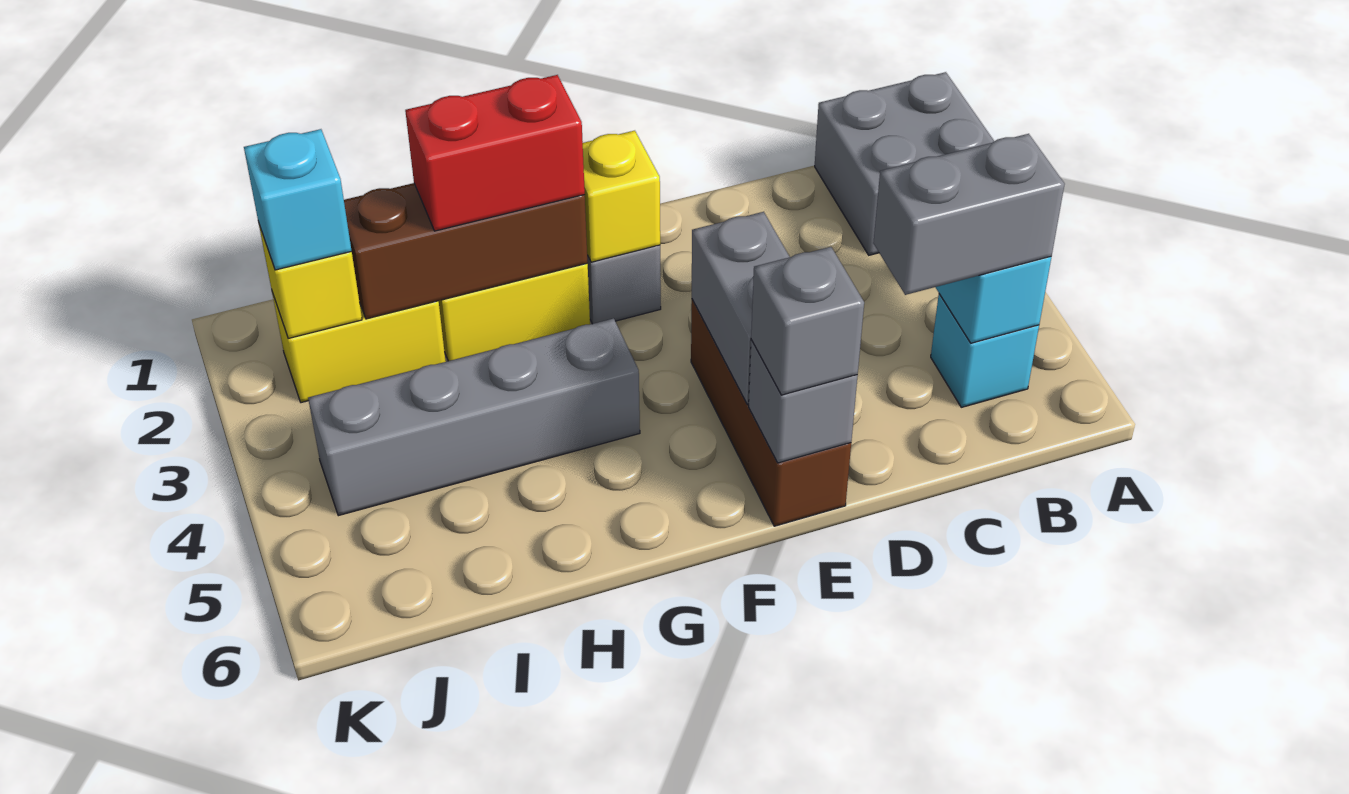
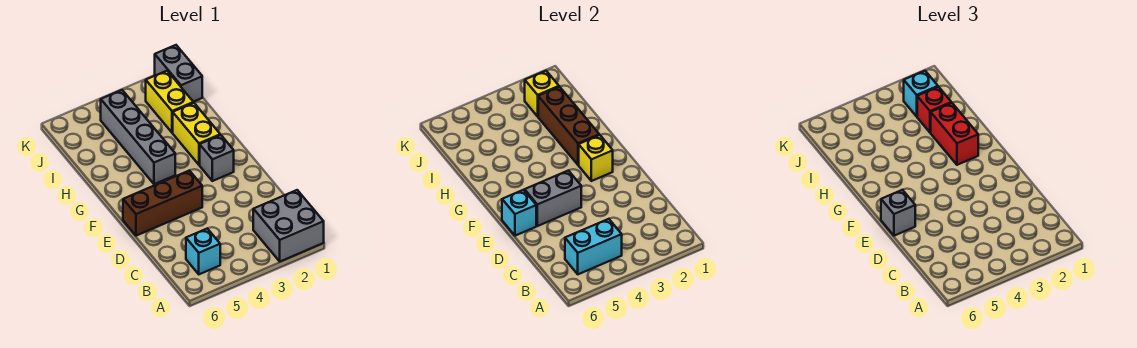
grey 1x2 brick [873,134,1065,295] -> grey 1x2 brick moved to [155,45,202,102]
grey 1x1 brick [749,340,858,463] -> cyan 1x1 brick [502,190,536,236]
none -> red 1x1 brick [917,87,951,133]

